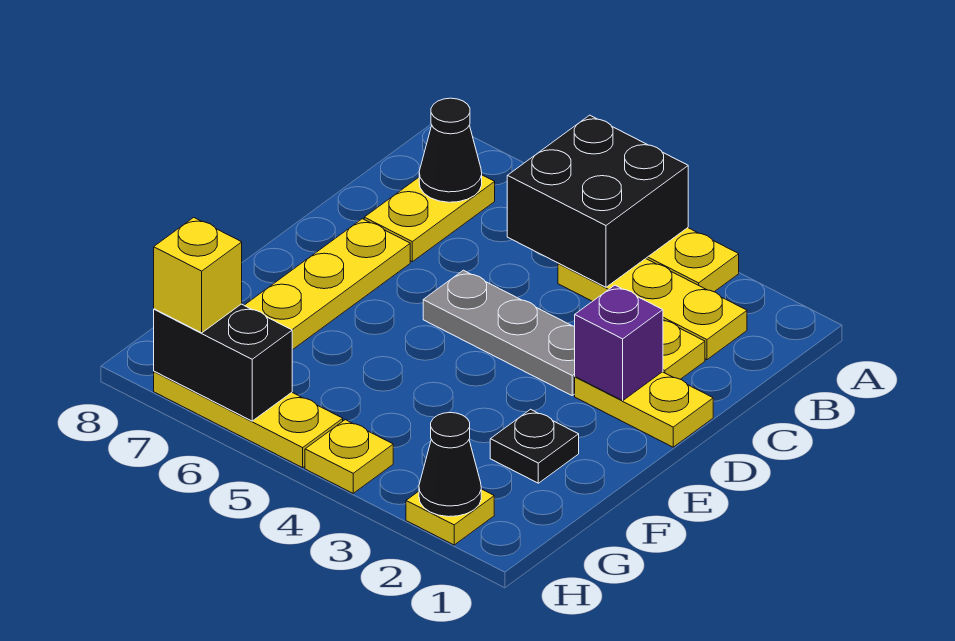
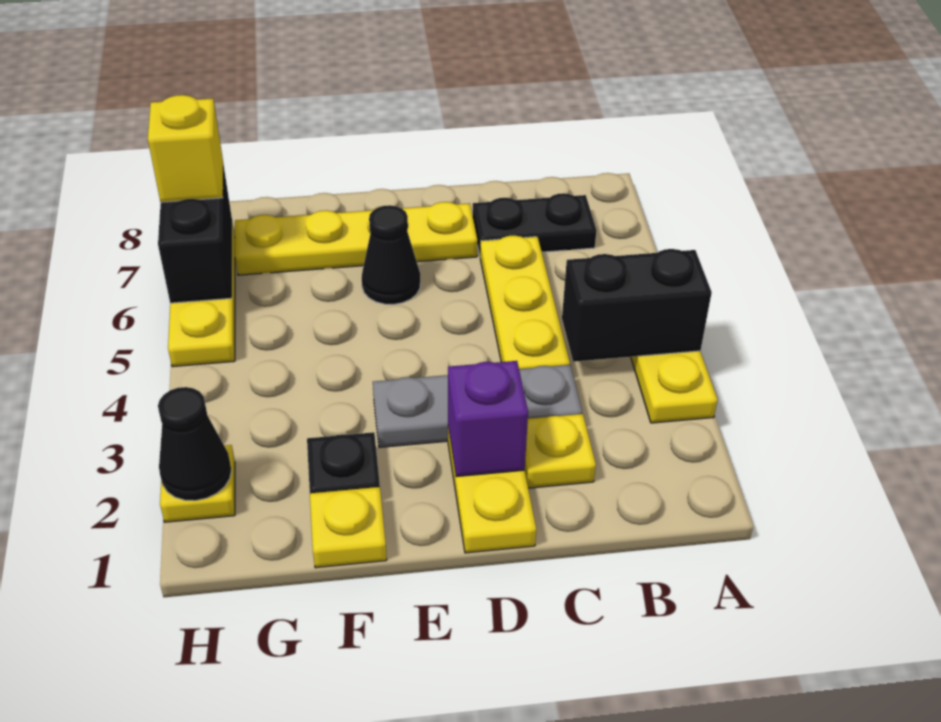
black 2x2 brick [507,115,688,287] -> black 1x2 brick [562,249,712,362]
yellow 1x3 plate [558,259,747,360] -> yellow 1x3 plate moved to [480,235,570,369]
yellow 1x2 plate [364,175,495,262] -> black 1x2 plate [473,193,597,255]
black 1x1 cone [419,98,482,202] -> black 1x1 cone moved to [362,205,420,304]
grey 1x3 plate [423,270,575,395] -> grey 1x3 plate turned to [373,365,582,447]
yellow 1x1 plate [305,420,393,493] -> yellow 1x1 plate moved to [310,487,387,568]

